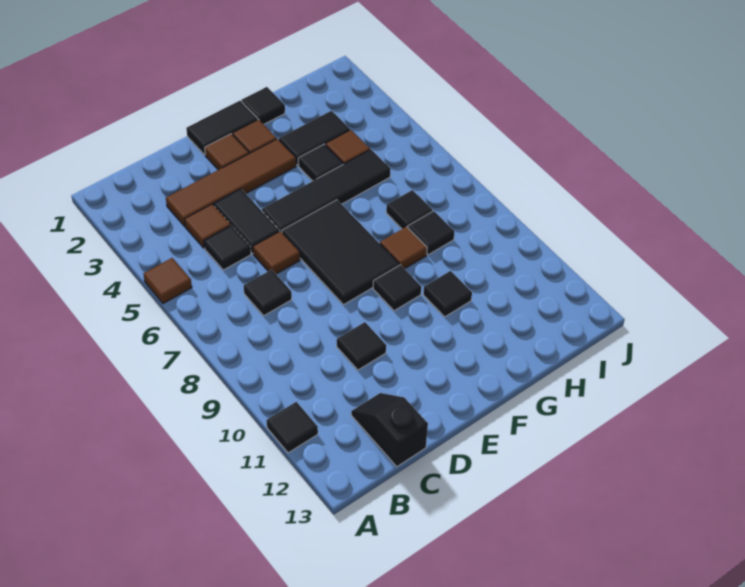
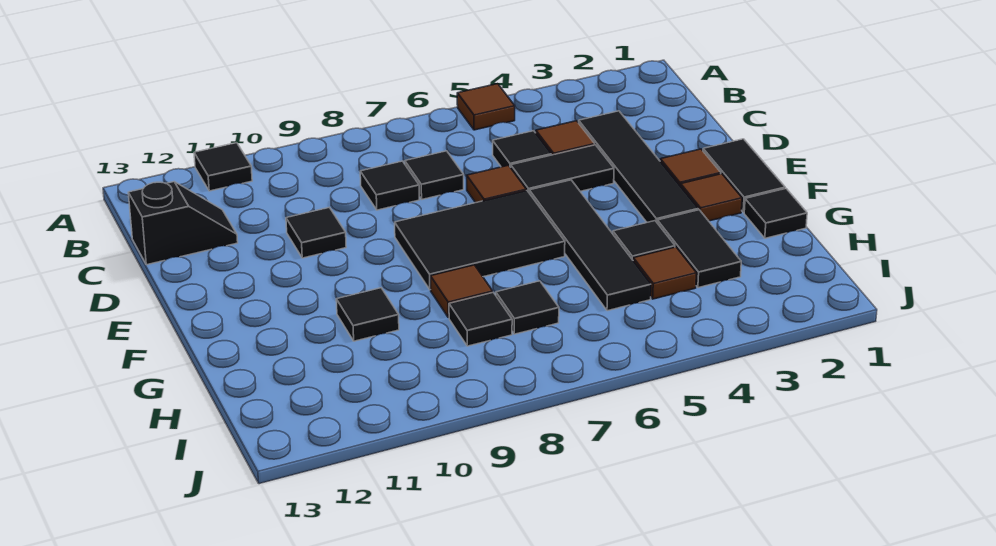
brown 1x4 tile [166,139,296,226] -> black 1x4 tile [579,111,698,222]
black 1x1 tile [373,265,421,311] -> black 1x1 tile moved to [360,161,419,210]

